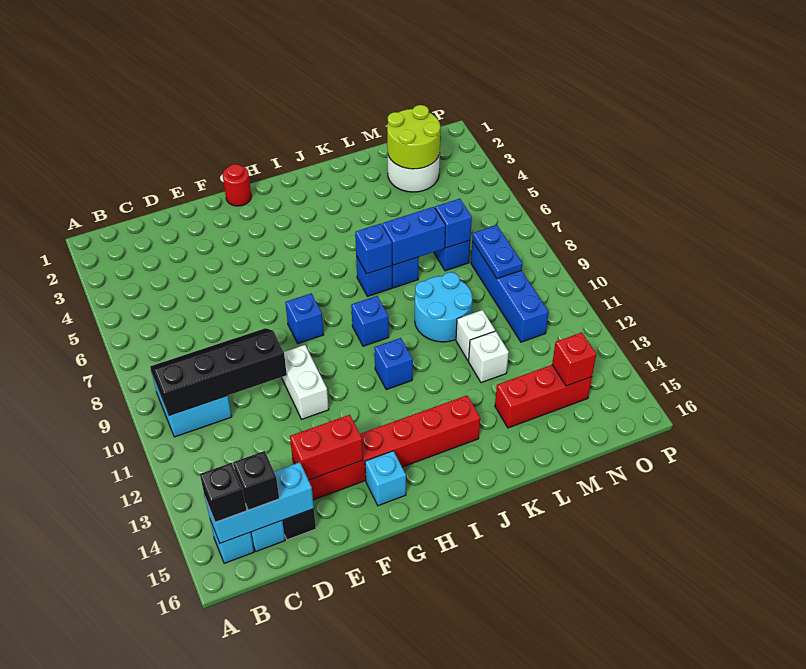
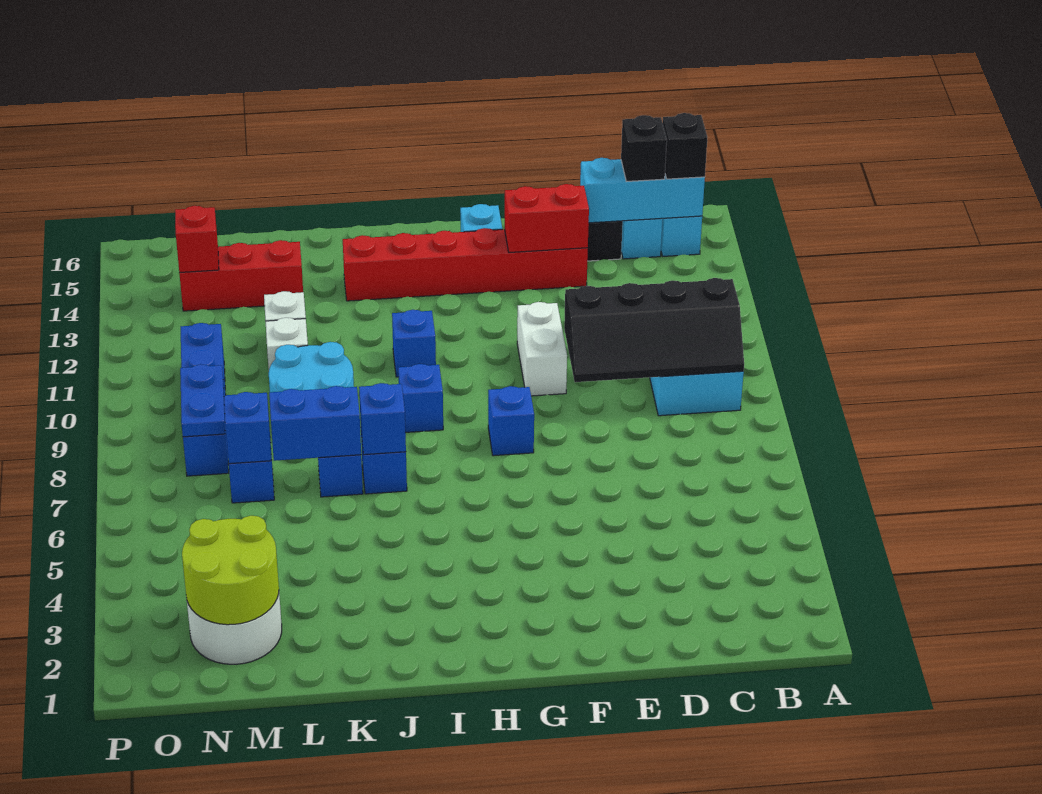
red 1x1 round brick [223,164,251,206] -> none

